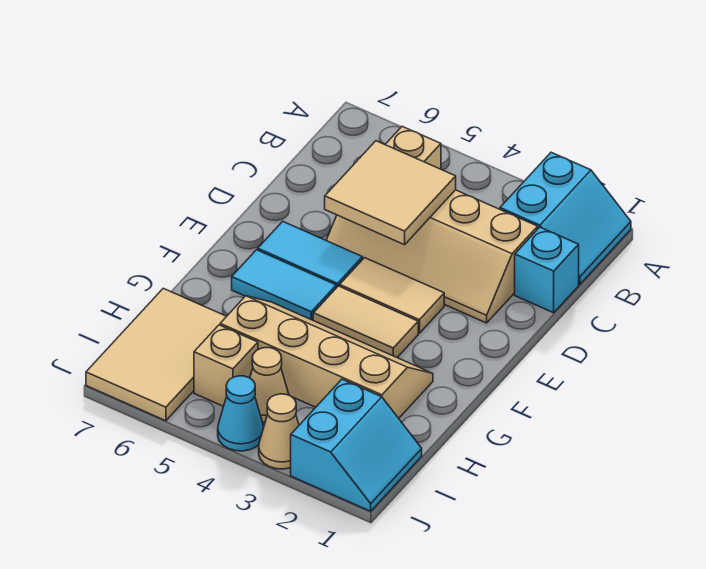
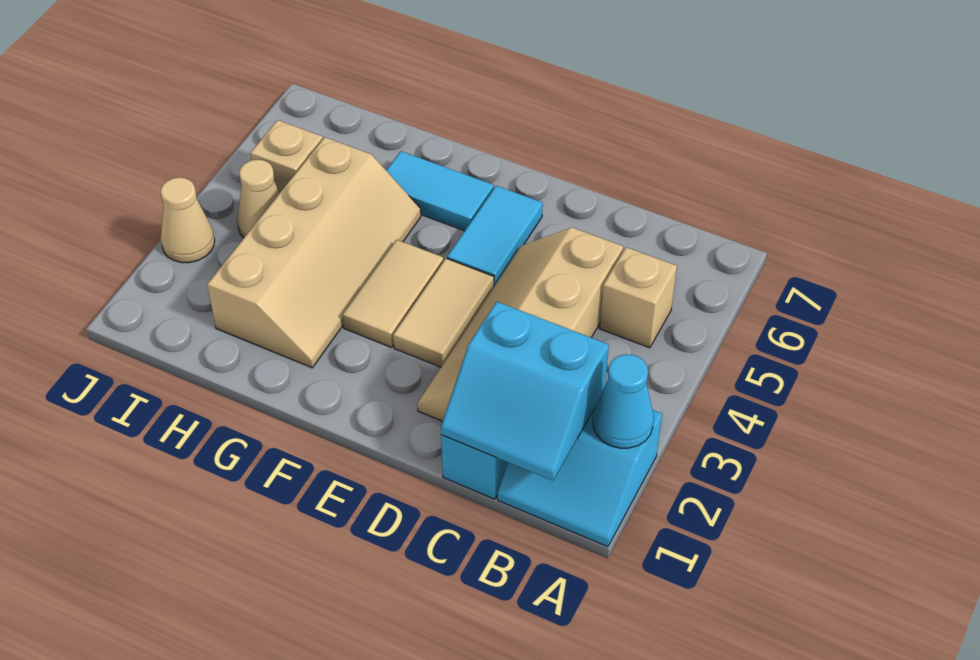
tan 2x2 tile [325,141,456,245] -> none
cyan 1x2 tile [232,250,336,320] -> cyan 1x2 tile turned to [386,151,494,231]
tan 2x3 tile [86,288,227,421] -> none
cyan 2x2 slope [291,379,422,511] -> cyan 2x2 slope moved to [441,302,609,481]
cyan 1x1 cone [218,376,264,451] -> cyan 1x1 cone moved to [593,354,654,448]

